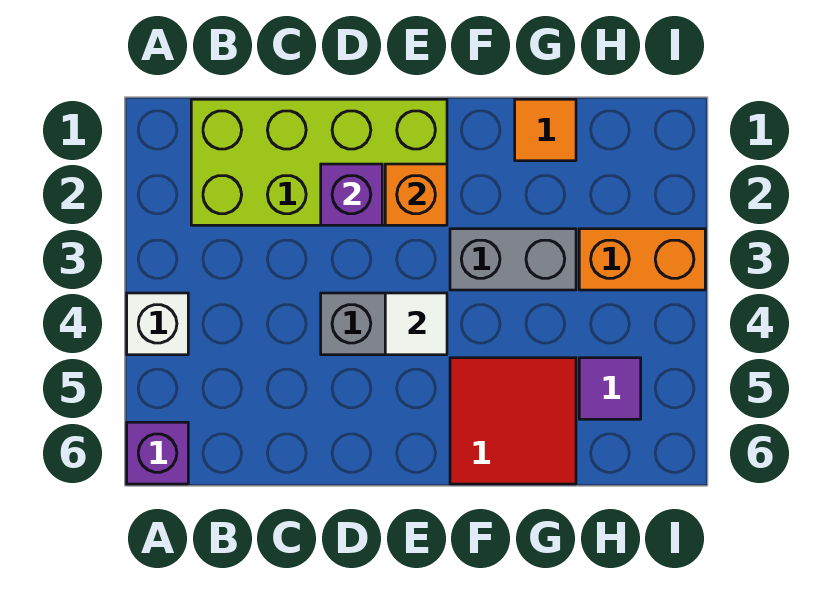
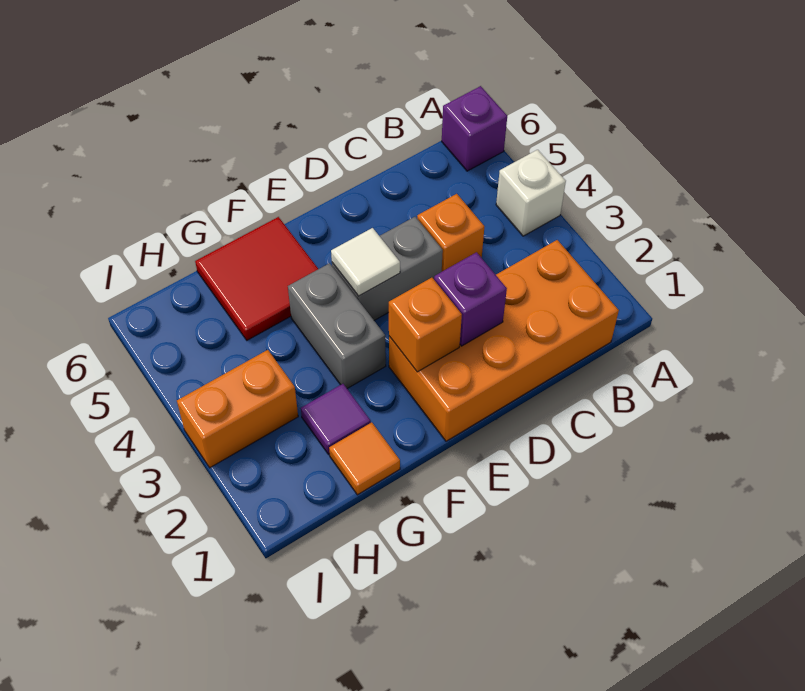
lime 2x4 brick [191,99,447,225] -> orange 2x4 brick [389,240,619,441]
none -> orange 1x1 brick [417,194,484,271]
grey 1x2 brick [450,229,576,290] -> grey 1x2 brick turned to [288,263,386,388]
purple 1x1 tile [579,358,641,419] -> purple 1x1 tile moved to [301,384,371,455]

